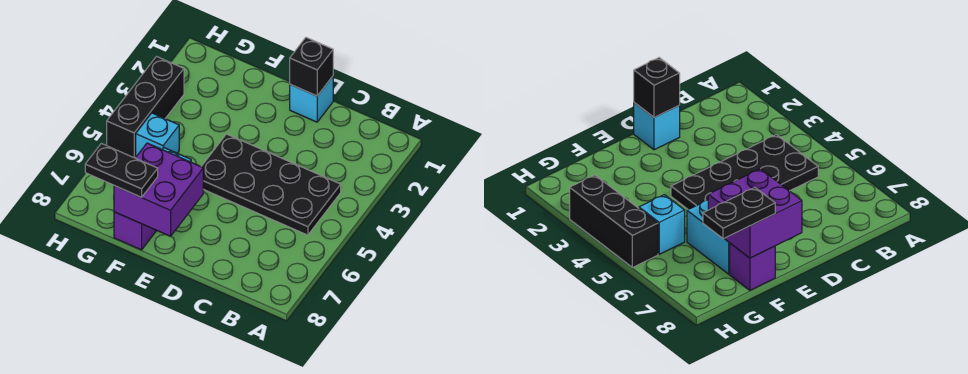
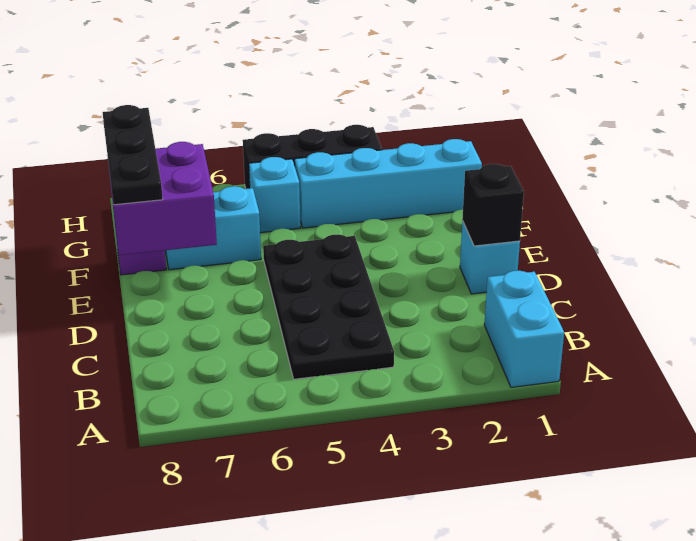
none -> cyan 1x2 brick [484,271,564,387]
black 1x2 plate [85,143,158,197] -> black 1x3 plate [103,105,163,205]
none -> cyan 1x4 brick [295,139,482,228]

